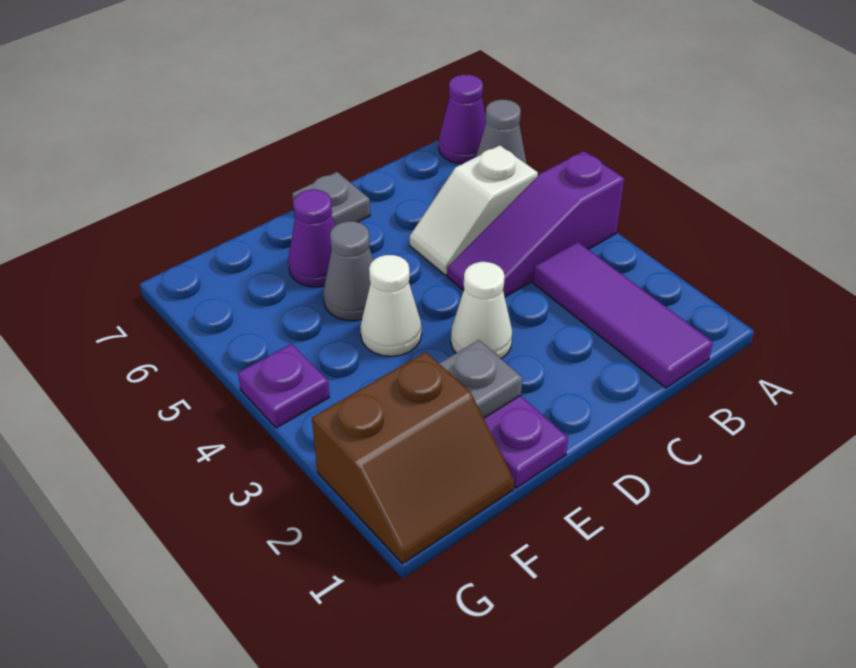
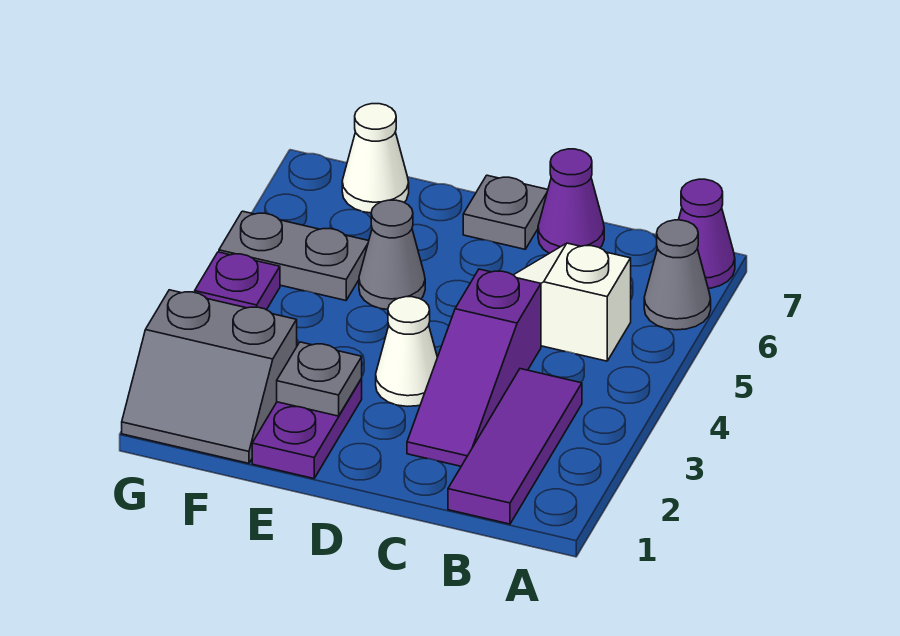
purple 1x3 slope [447,151,624,297] -> purple 1x3 slope turned to [407,269,541,466]
white 1x1 cone [360,255,422,356] -> white 1x1 cone moved to [342,104,409,213]
purple 1x1 cone [288,190,335,287] -> purple 1x1 cone moved to [538,149,604,253]
brown 2x2 slope [312,352,514,564] -> grey 2x2 slope [122,290,297,463]
none -> grey 1x2 plate [219,211,369,300]

